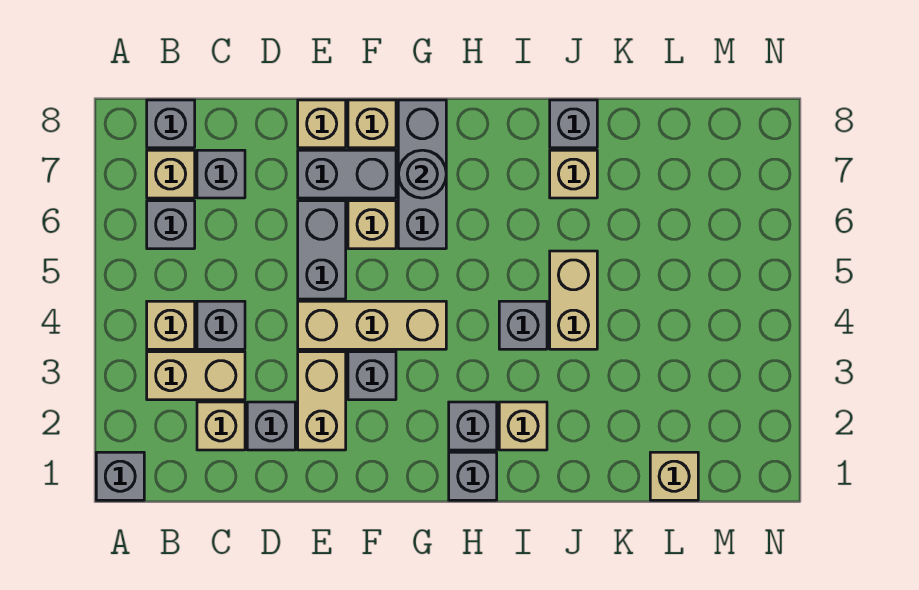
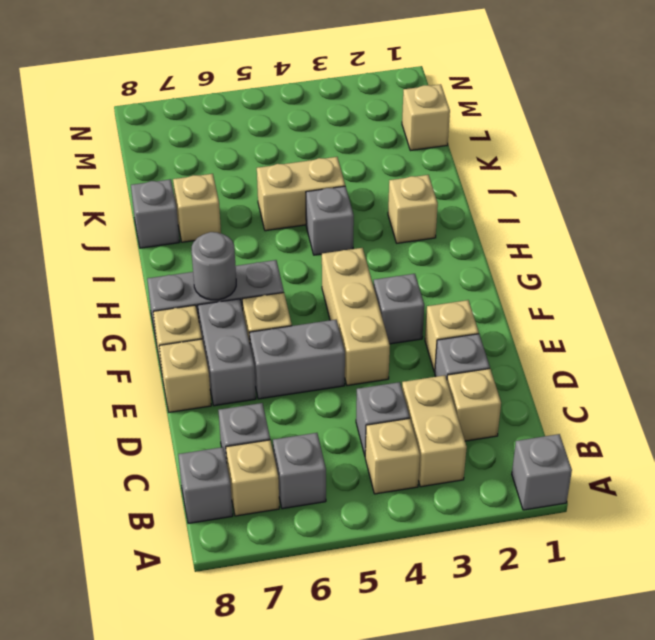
tan 1x2 brick [298,352,346,450] -> tan 1x1 brick [425,300,479,372]
grey 1x1 brick [449,452,497,500] -> none
grey 1x1 brick [449,402,497,450] -> none

